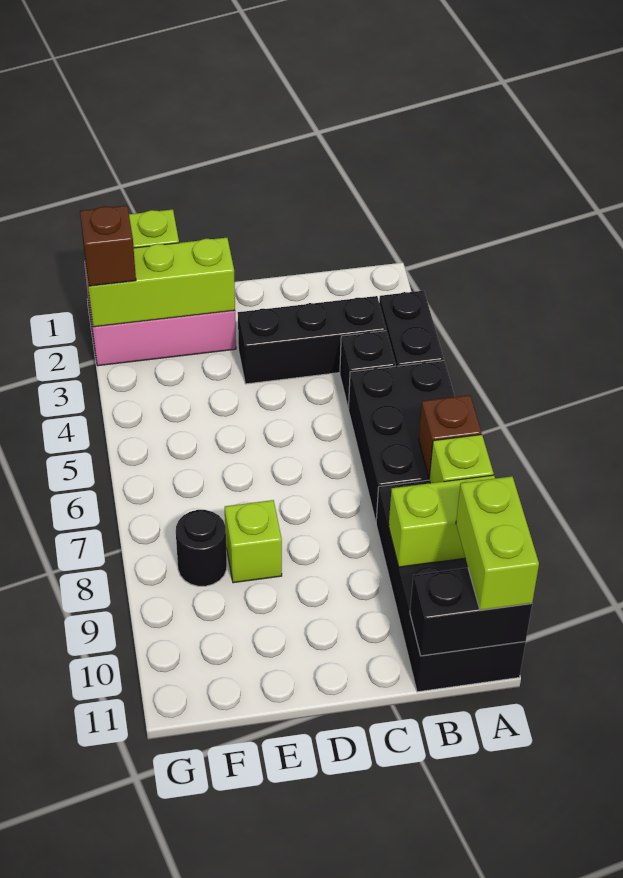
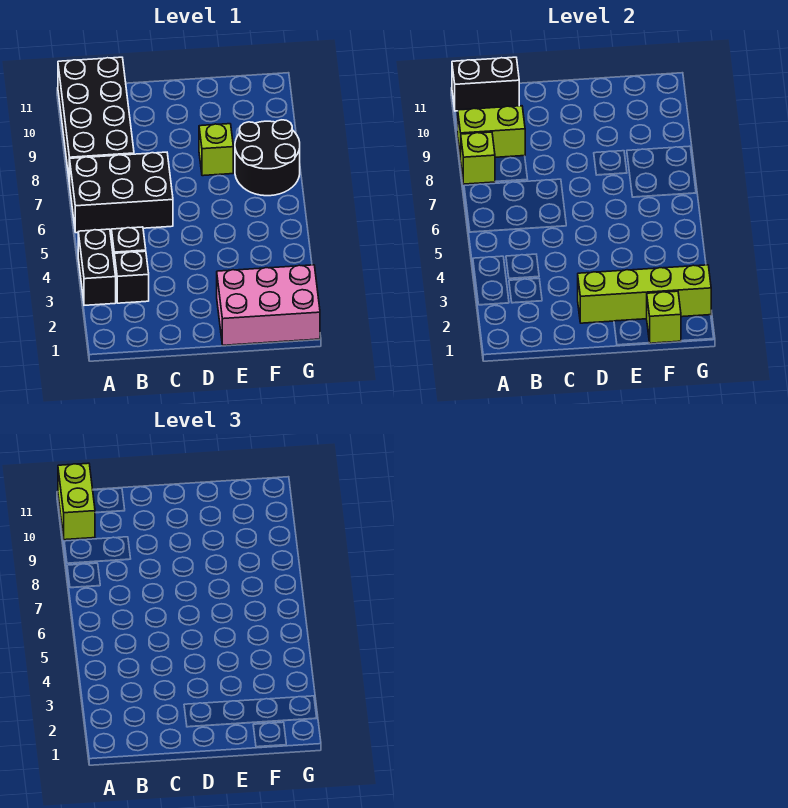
black 2x3 brick [348,361,455,521] -> black 2x3 brick turned to [70,152,173,233]
brown 1x1 brick [419,395,481,477] -> none
black 1x3 brick [238,296,386,384] -> black 1x1 brick [114,251,149,303]
lime 1x3 brick [85,238,235,327] -> lime 1x4 brick [578,265,711,323]
black 1x1 round brick [176,510,227,586] -> black 2x2 round brick [235,120,300,196]
brown 1x1 brick [80,206,136,286] -> none

